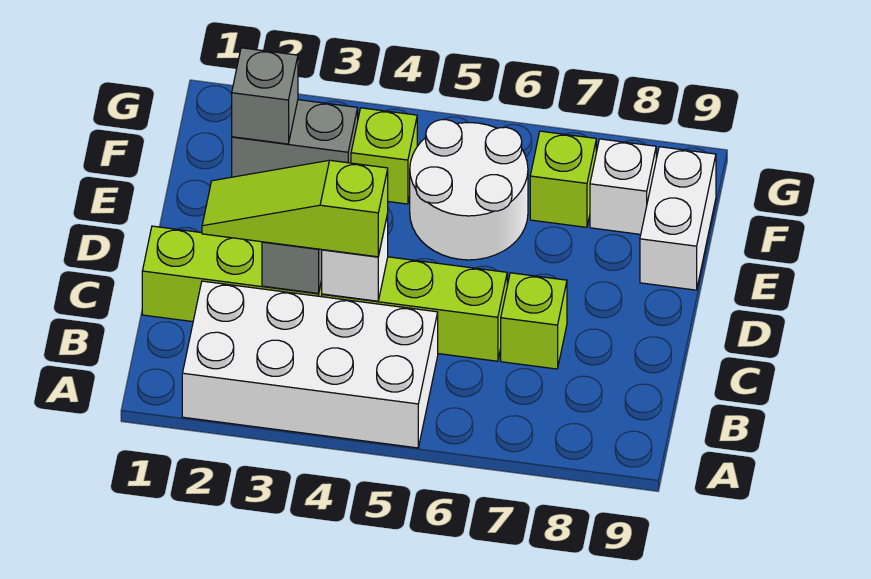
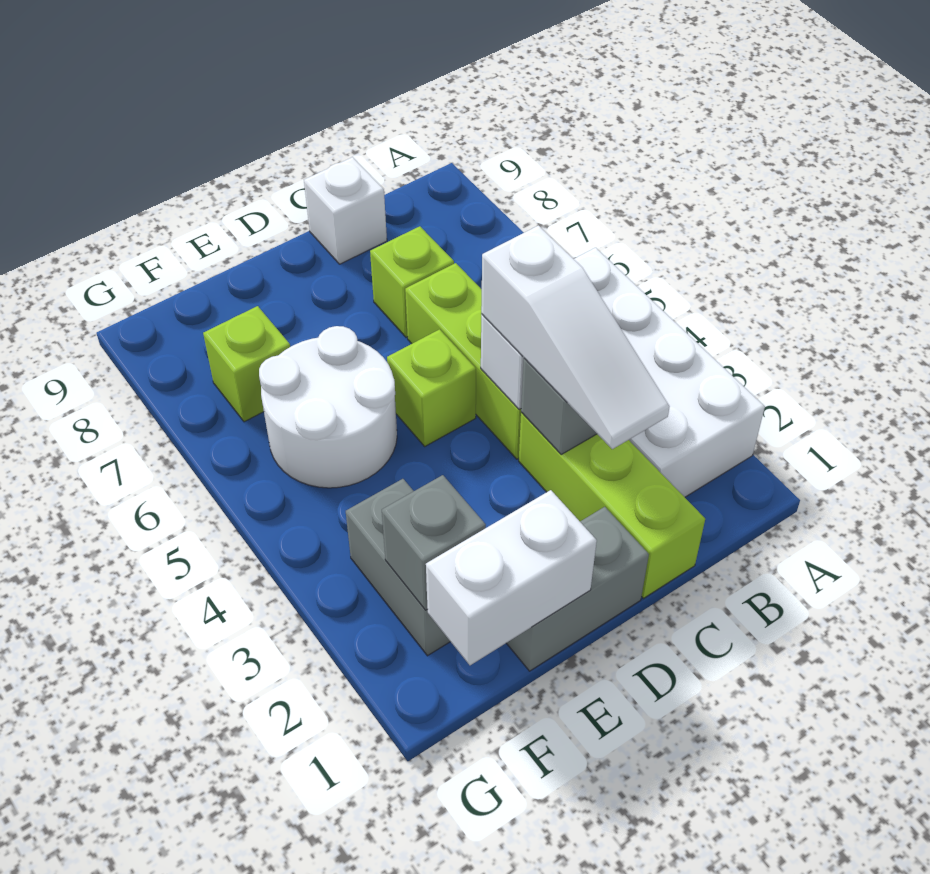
lime 1x3 slope [202,160,388,257] -> white 1x3 slope [481,226,670,449]
none -> grey 1x2 brick [506,507,649,671]
white 1x2 brick [640,147,716,290] -> white 1x2 brick moved to [426,490,597,665]
lime 1x1 brick [351,108,417,204] -> lime 1x1 brick moved to [387,329,476,446]
white 1x1 brick [590,139,656,234] -> white 1x1 brick moved to [304,157,387,264]

